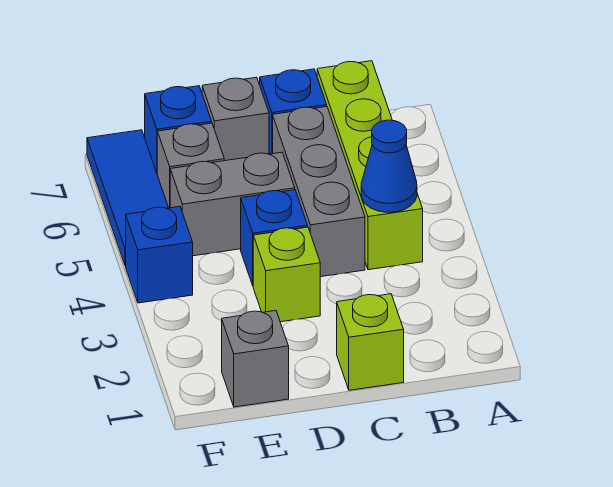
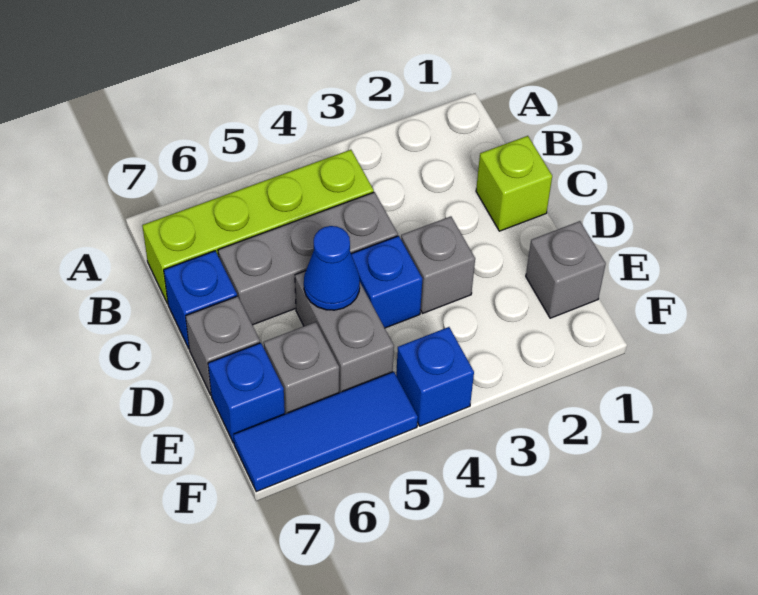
blue 1x1 cone [361,120,417,212] -> blue 1x1 cone moved to [304,226,360,310]
lime 1x1 brick [253,227,320,322] -> grey 1x1 brick [401,216,475,313]

